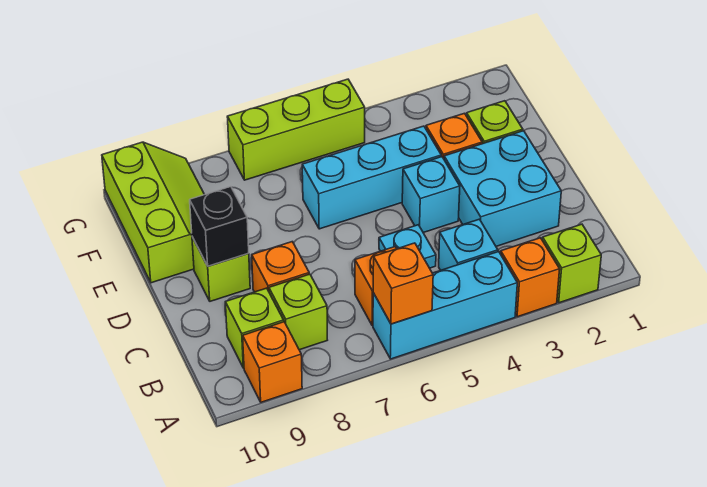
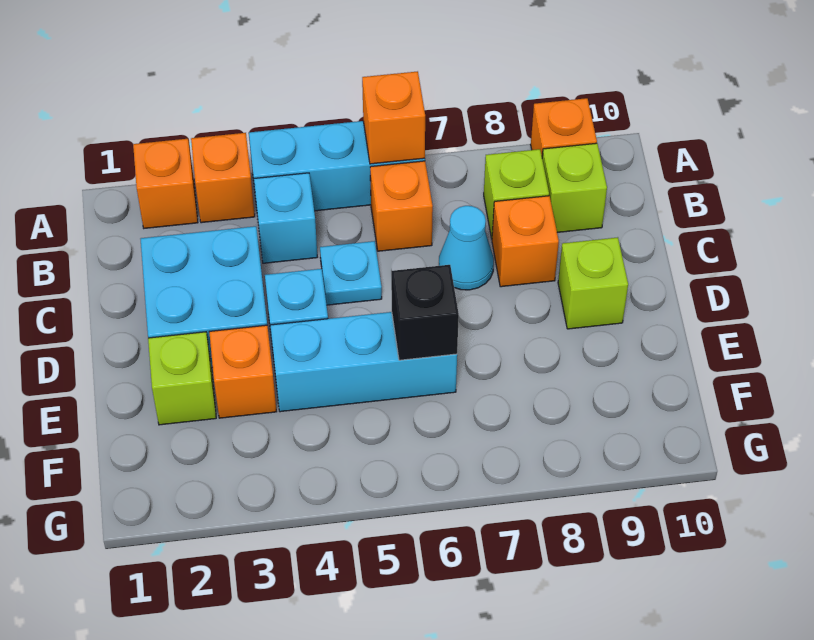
lime 1x1 brick [542,224,601,303] -> orange 1x1 brick [133,139,198,228]
none -> cyan 1x1 cone [439,206,494,290]
black 1x1 brick [190,187,249,266] -> black 1x1 brick moved to [391,265,459,360]
lime 2x3 slope [102,142,204,283] -> none
lime 1x3 brick [227,79,365,180] -> none

